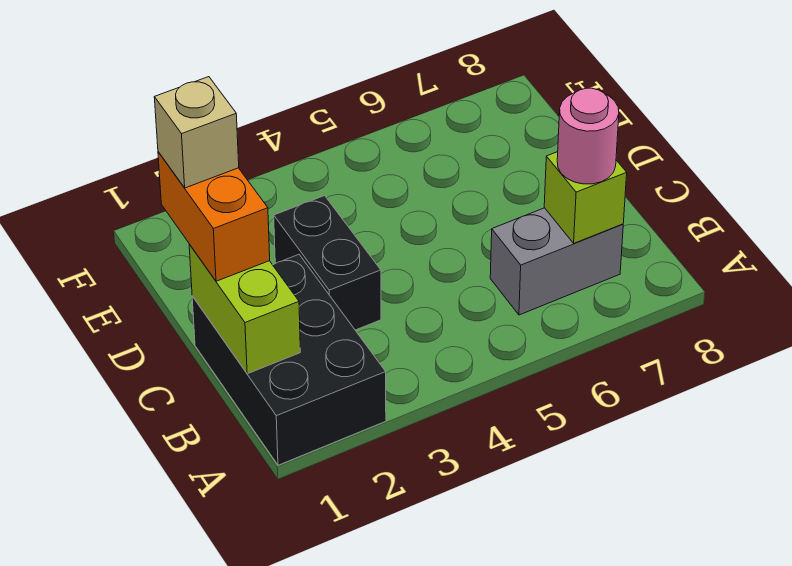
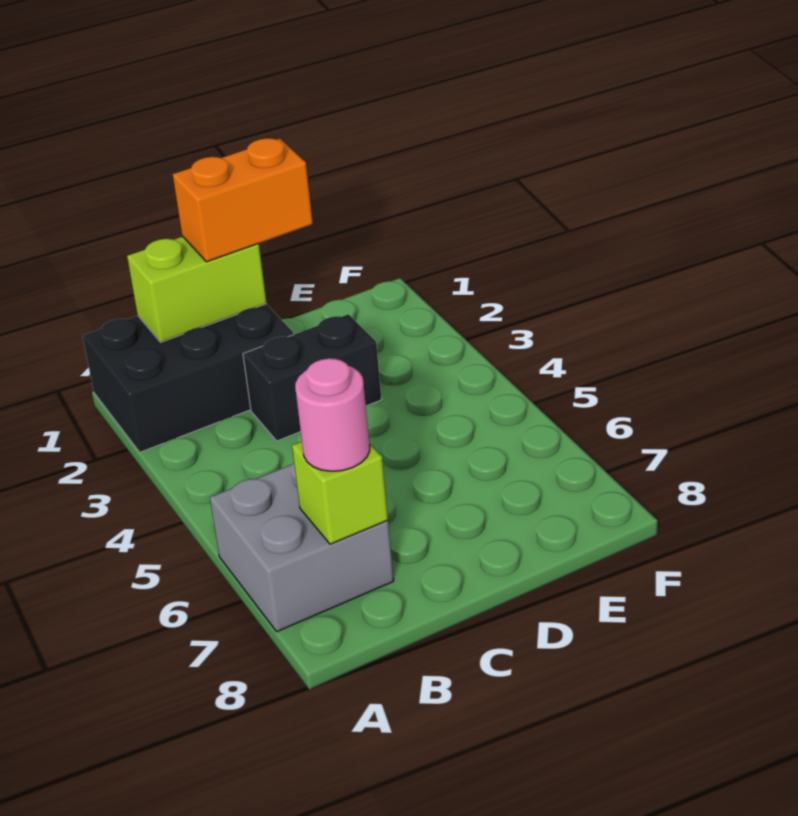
grey 1x2 brick [490,208,623,315] -> grey 2x2 brick [210,463,394,632]
tan 1x1 brick [154,77,239,188] -> none

